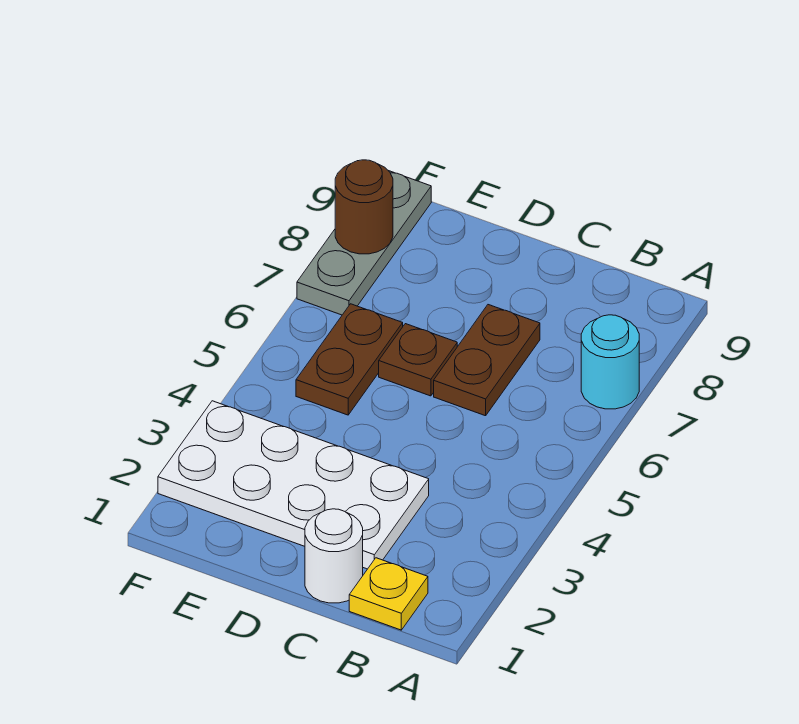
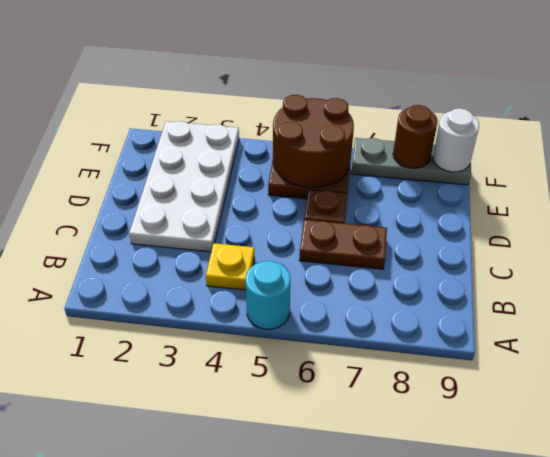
cyan 1x1 round brick [581,315,639,409] -> cyan 1x1 round brick moved to [246,261,290,329]
yellow 1x1 plate [349,558,428,630] -> yellow 1x1 plate moved to [206,243,255,290]
white 1x1 round brick [305,509,363,603] -> white 1x1 round brick moved to [433,108,479,172]
none -> brown 2x2 round brick [273,95,354,188]

